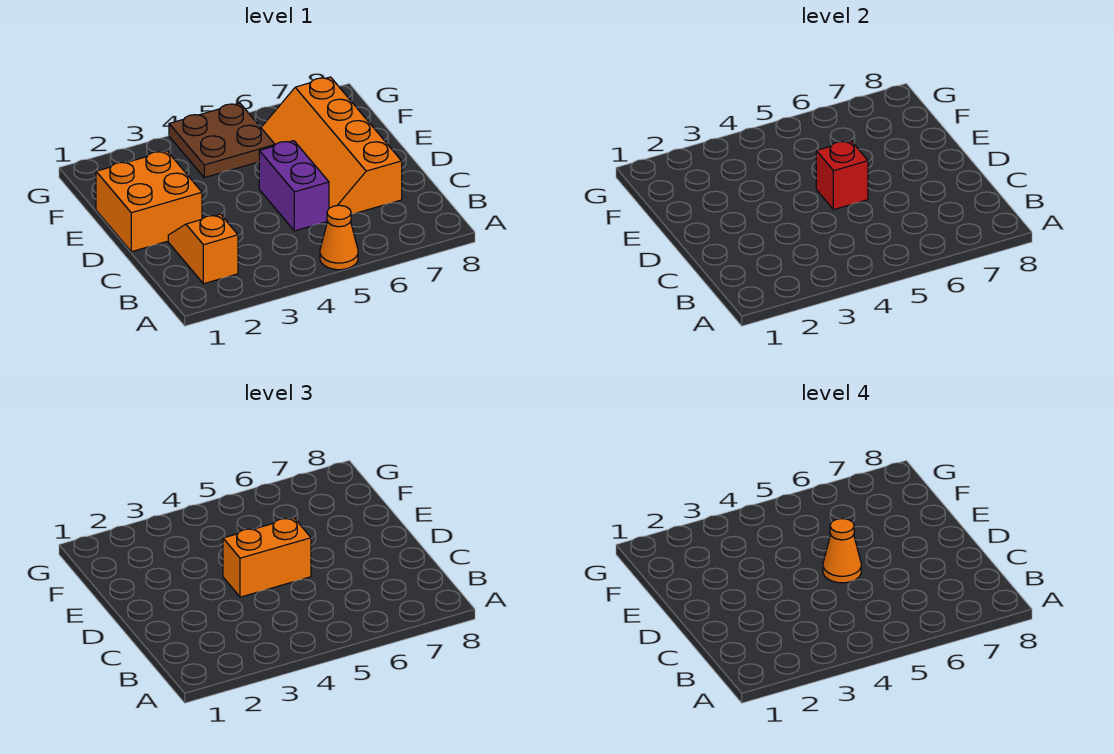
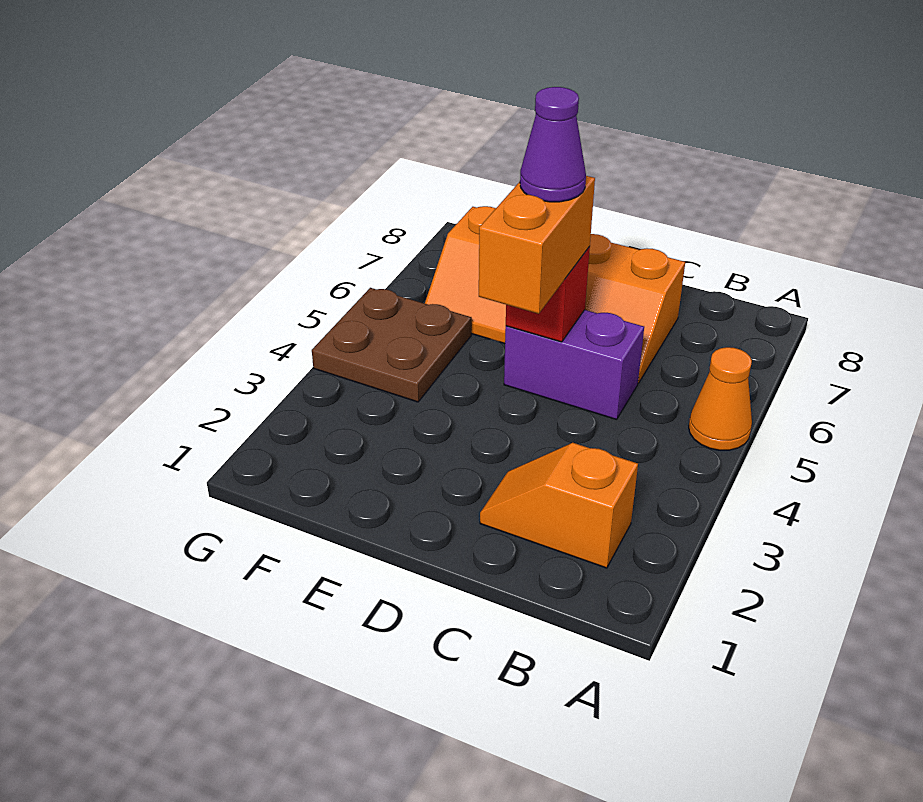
orange 2x2 brick [96,151,202,252] -> none
orange 1x1 cone [823,519,861,583] -> purple 1x1 cone [520,87,586,202]

